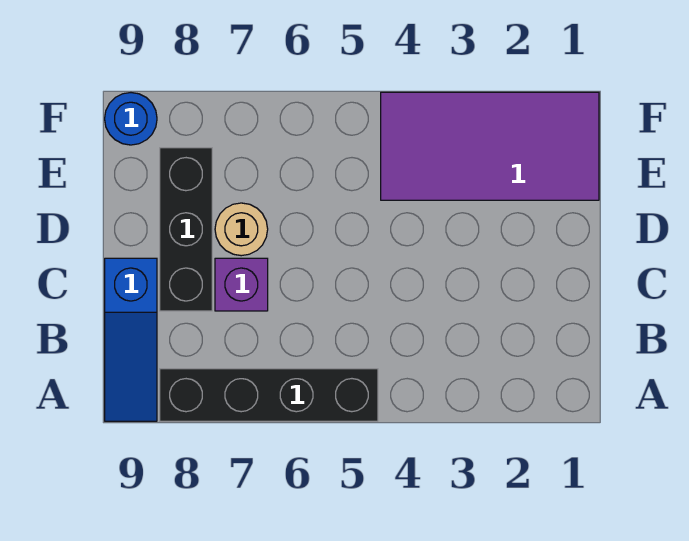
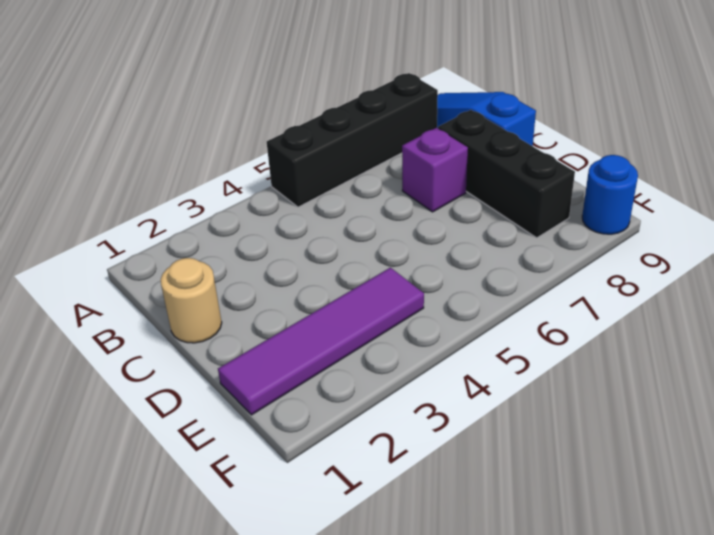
tan 1x1 round brick [215,203,268,256] -> tan 1x1 round brick moved to [161,258,222,343]
purple 2x4 tile [381,92,599,200] -> purple 1x4 tile [218,268,424,415]

